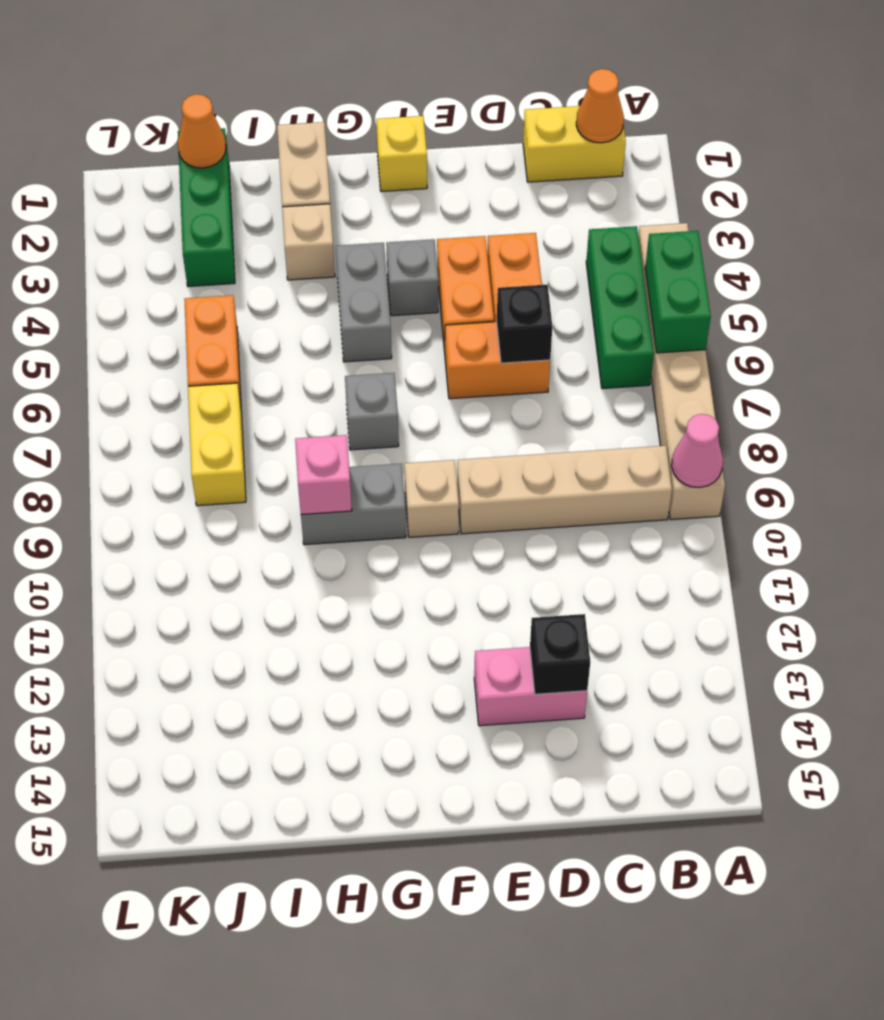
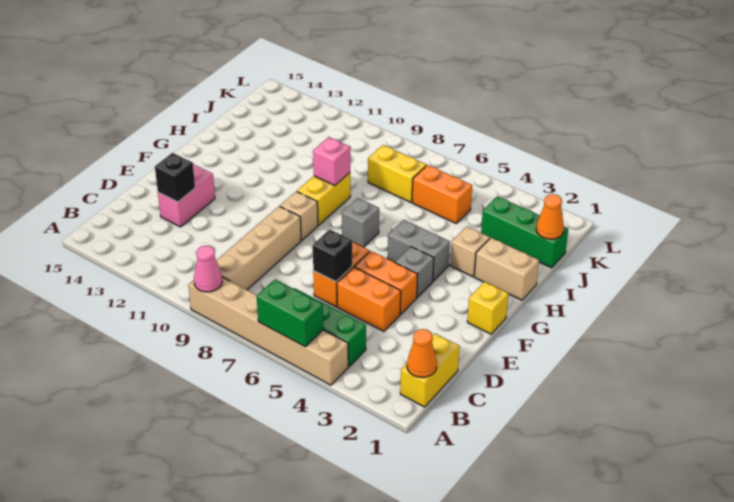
grey 1x2 brick [301,463,406,545] -> yellow 1x2 brick [297,173,350,225]

